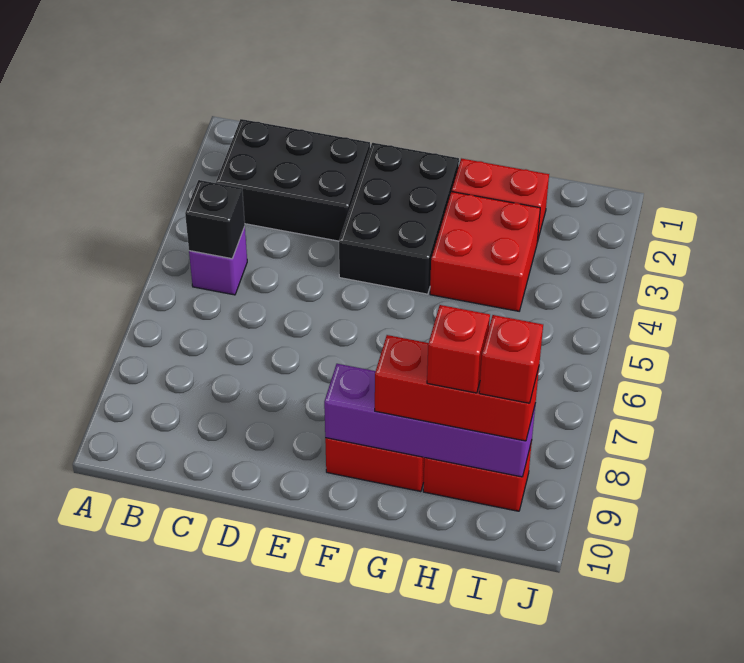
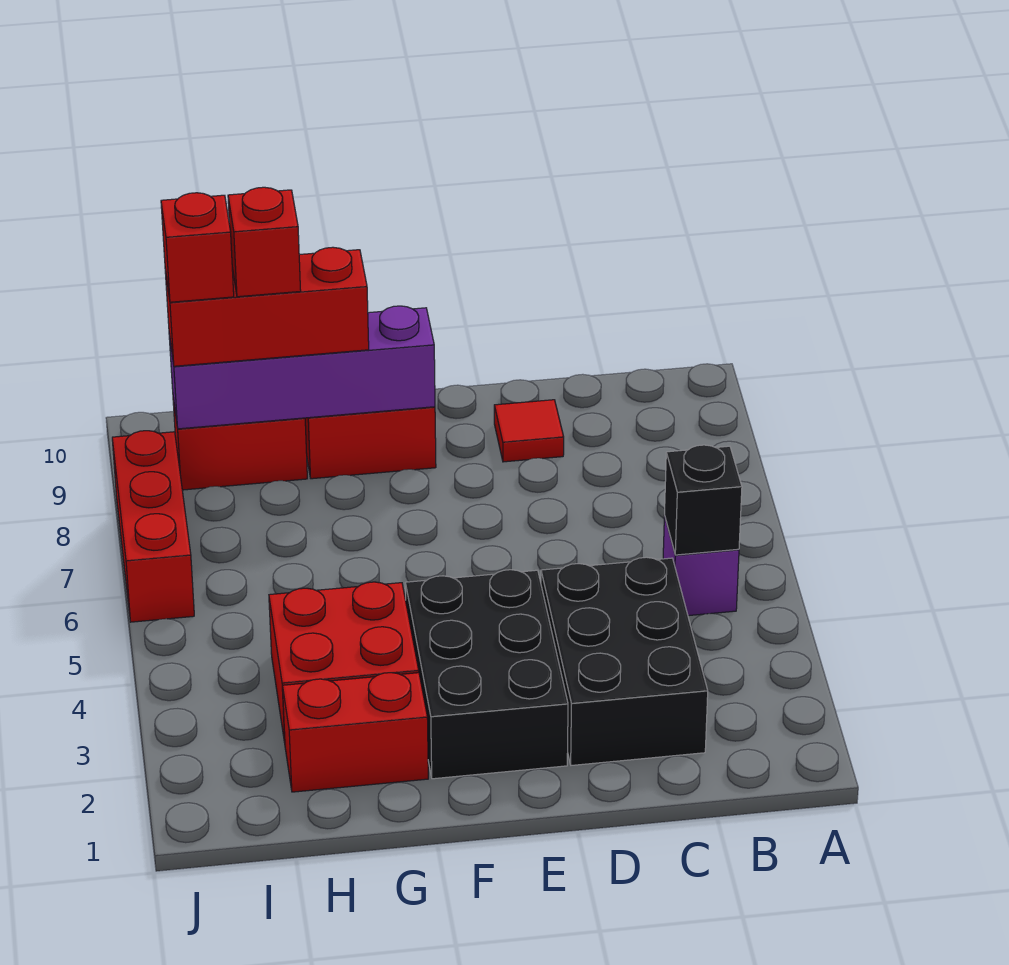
black 2x3 brick [216,119,370,241] -> black 2x3 brick turned to [541,557,708,765]
none -> red 1x1 tile [494,400,564,462]
none -> red 1x3 brick [112,431,194,622]

